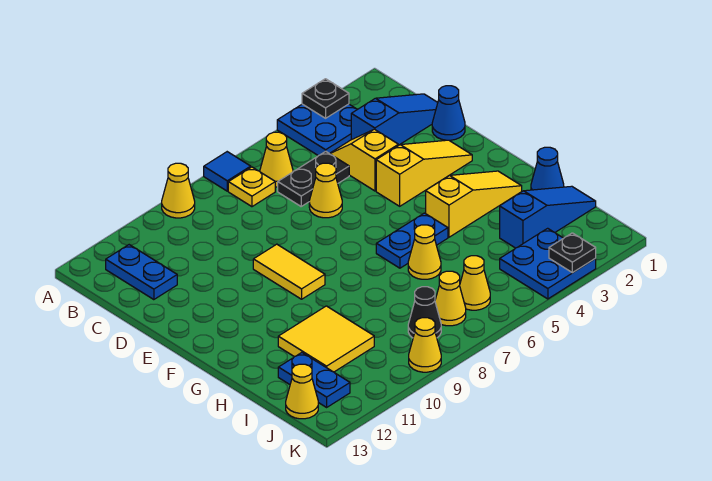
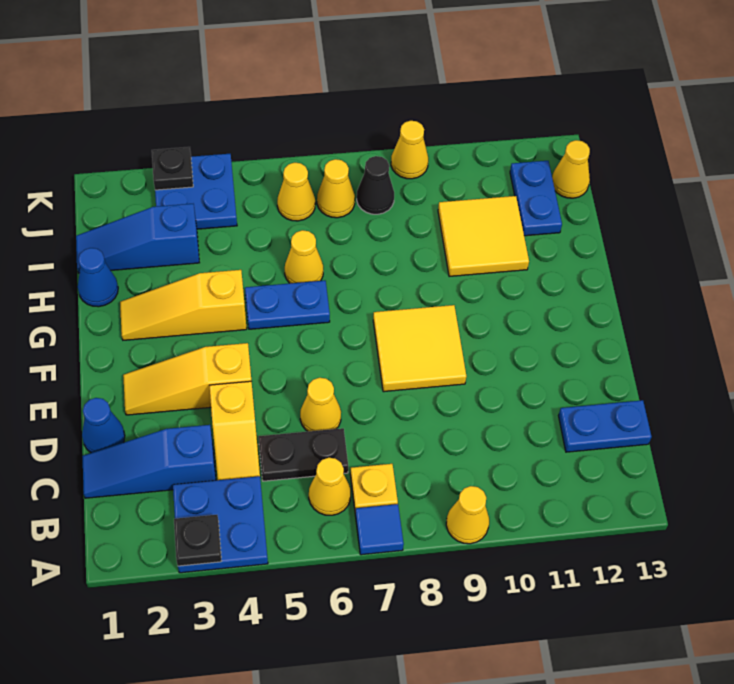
blue 1x2 plate [106,245,177,300] -> blue 1x2 plate turned to [558,400,652,452]
yellow 1x2 tile [253,244,325,299] -> yellow 2x2 tile [373,305,466,392]

